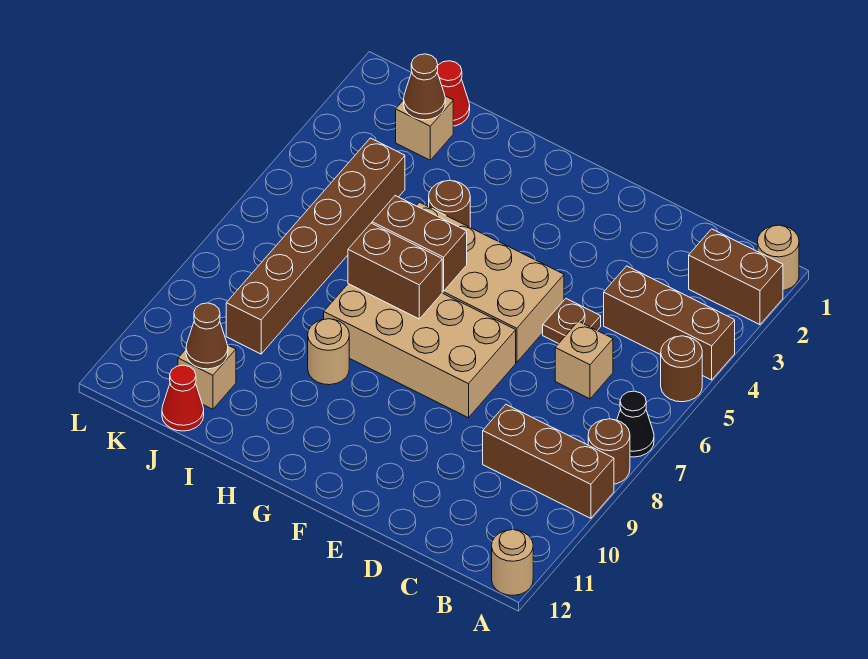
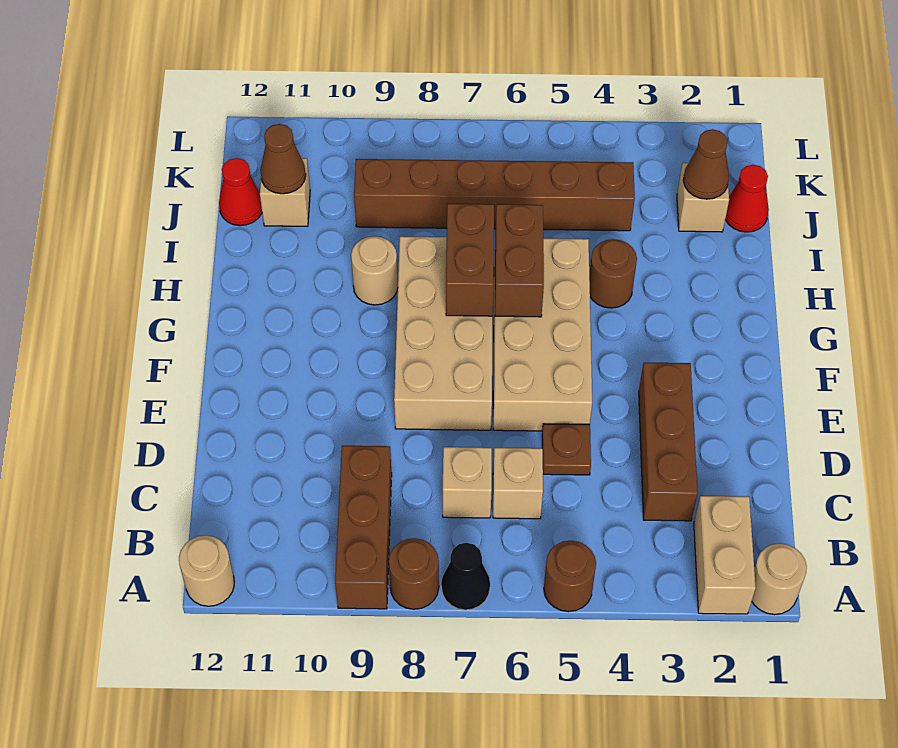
brown 1x2 brick [689,229,783,325] -> tan 1x2 brick [694,496,756,614]
brown 1x3 brick [604,266,735,380] -> brown 1x3 brick moved to [639,363,698,521]
none -> tan 1x1 brick [443,447,492,518]

